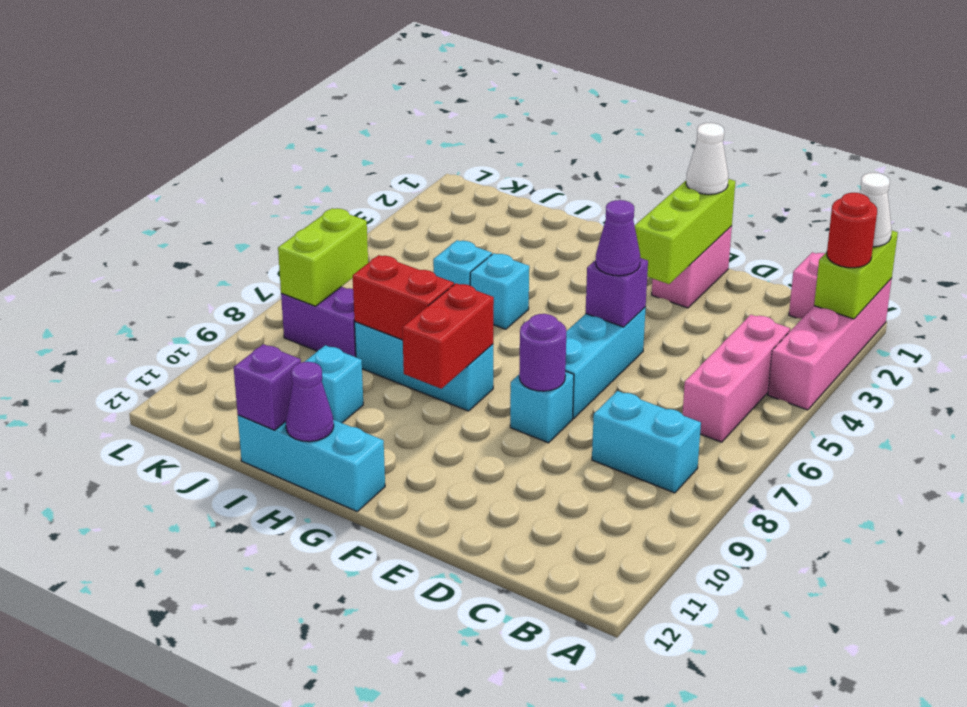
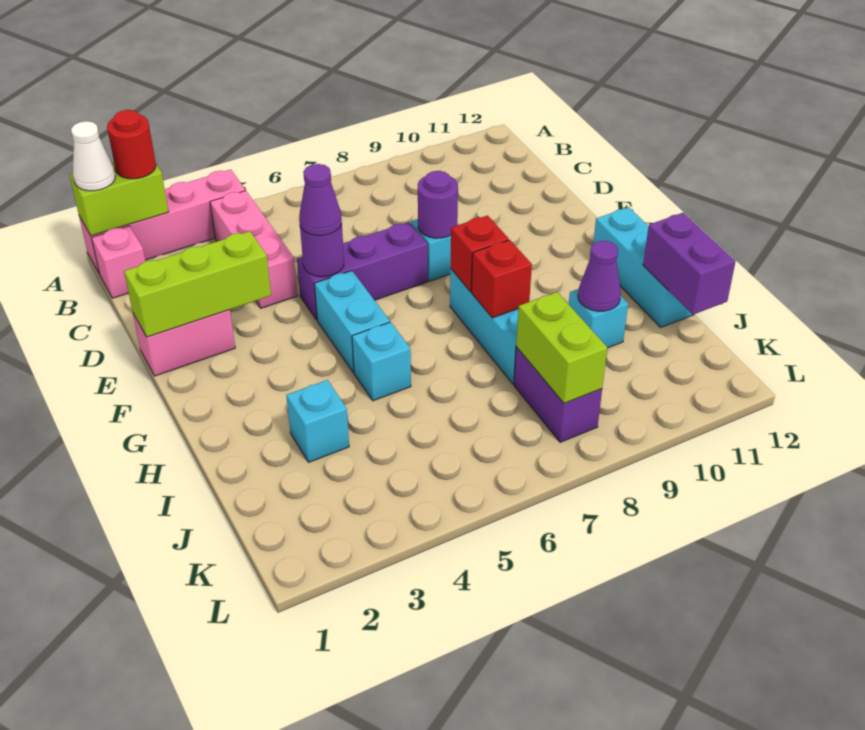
pink 1x3 brick [683,315,790,442] -> pink 1x3 brick turned to [210,191,298,308]
cyan 1x2 brick [592,391,701,493] -> cyan 1x2 brick moved to [314,271,390,373]
white 1x1 cone [686,123,728,194] -> none
cyan 1x3 brick [565,307,646,419] -> purple 1x3 brick [297,222,428,320]
purple 1x1 brick [586,258,648,327] -> purple 1x1 round brick [300,224,344,277]
red 1x2 brick [402,283,494,389] -> red 1x1 brick [450,215,509,292]
red 1x2 brick [353,255,454,340] -> red 1x1 brick [472,240,532,318]
purple 1x1 cone [286,362,334,442] -> purple 1x1 cone moved to [578,241,621,311]
cyan 1x1 brick [433,240,492,285] -> cyan 1x1 brick moved to [286,380,349,462]
purple 1x1 brick [234,344,301,430] -> purple 1x2 brick [643,213,736,315]
lime 1x2 brick [278,208,368,306] -> lime 1x2 brick turned to [516,292,607,403]

